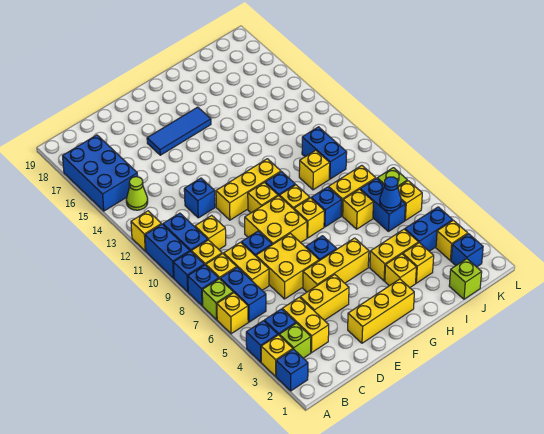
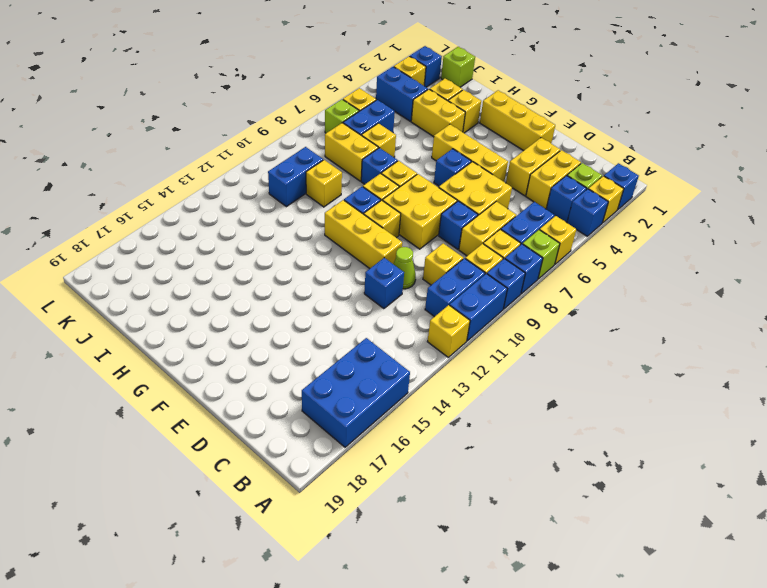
lime 1x1 cone [126,177,148,210] -> lime 1x1 cone moved to [394,247,416,289]
yellow 1x2 brick [300,274,349,320] -> yellow 1x2 brick turned to [506,138,560,196]
blue 1x3 tile [147,107,211,155] -> none
blue 1x1 cone [380,177,401,211] -> none

